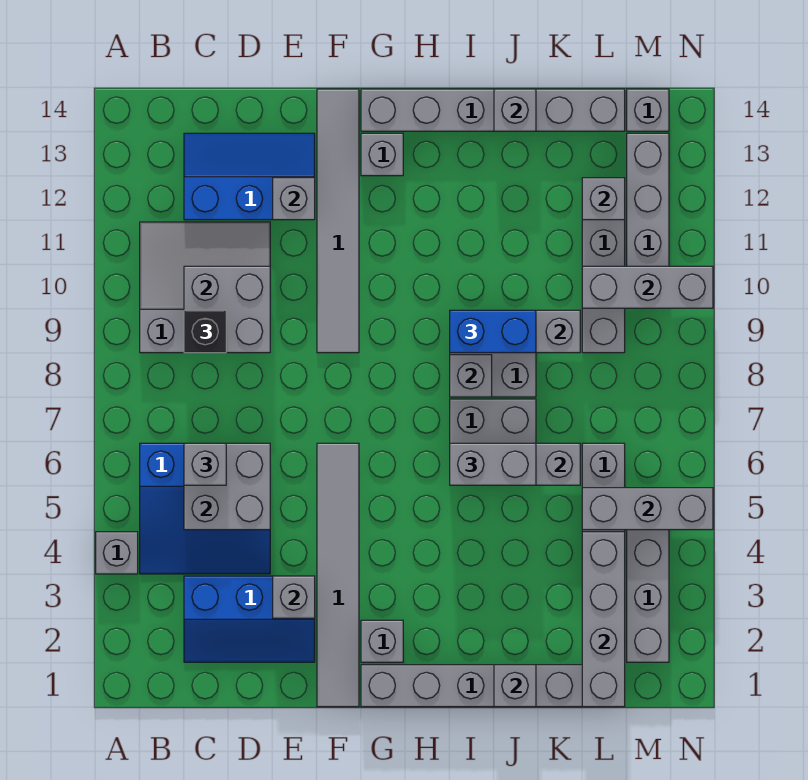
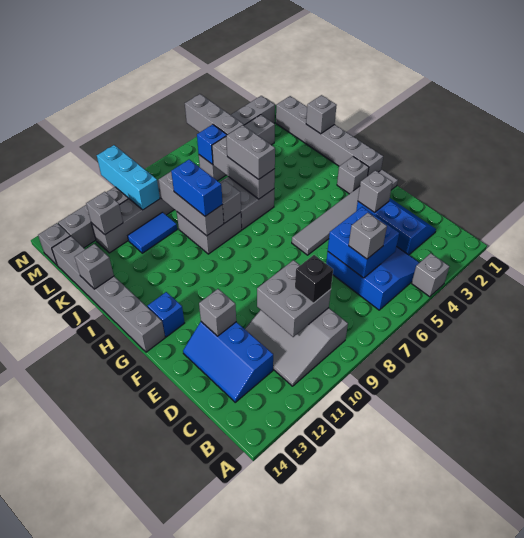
grey 2x2 brick [184,443,270,530] -> blue 2x2 brick [328,207,399,278]
grey 1x6 tile [317,89,359,353] -> none
grey 1x1 brick [361,133,403,176] -> blue 1x1 brick [147,292,184,337]
none -> blue 1x2 tile [128,212,177,253]
grey 1x4 brick [582,532,625,707] -> none
none -> blue 1x1 brick [197,124,227,165]
grey 1x3 brick [582,266,713,308] -> cyan 1x3 brick [97,145,160,210]

